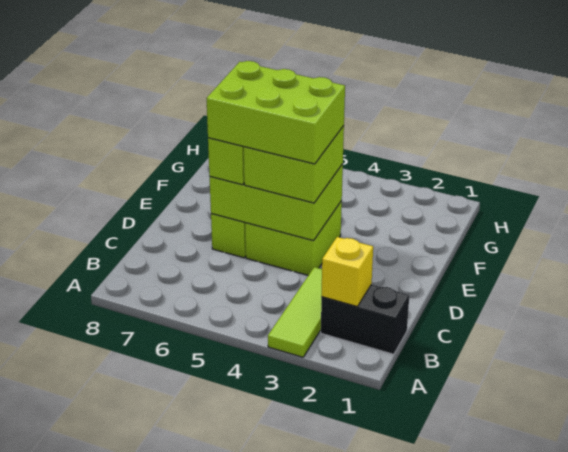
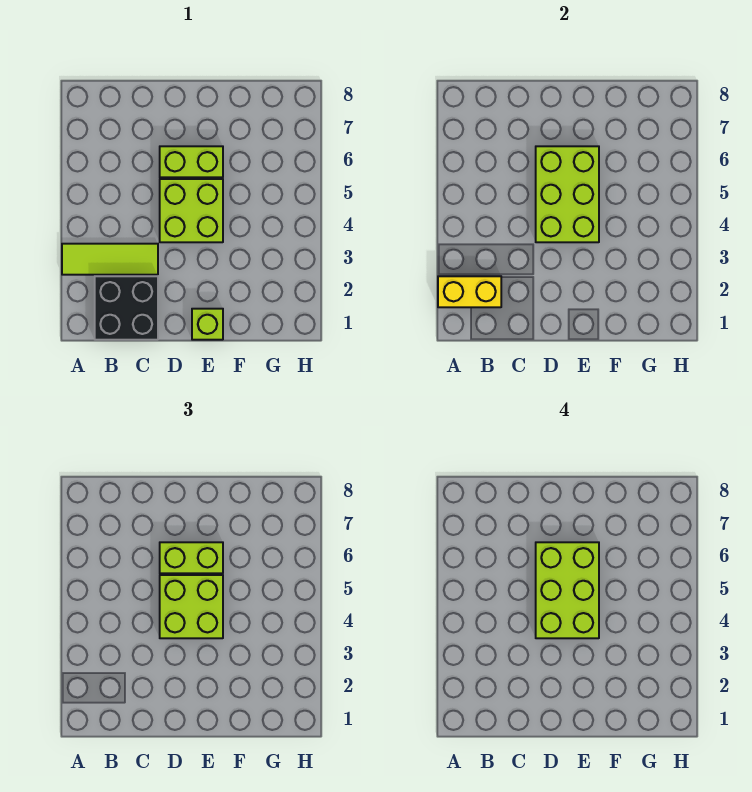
black 1x2 brick [321,284,409,354] -> black 2x2 brick [95,276,158,340]
yellow 1x1 brick [321,237,373,307] -> yellow 1x2 brick [438,276,501,307]
none -> lime 1x1 brick [192,309,223,340]

